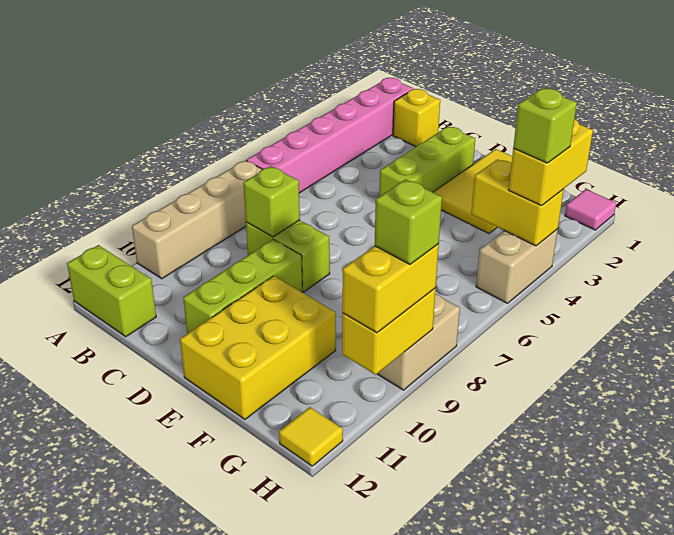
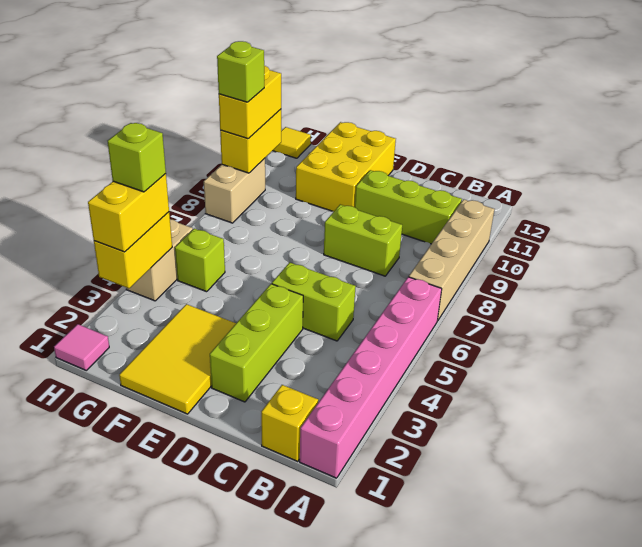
lime 1x2 brick [67,245,156,337] -> lime 1x2 brick moved to [272,262,356,341]
lime 1x1 brick [243,166,300,237] -> lime 1x1 brick moved to [175,229,225,292]
lime 1x3 brick [183,239,302,334] -> lime 1x3 brick turned to [355,170,462,244]
yellow 1x2 brick [471,159,564,246] -> yellow 1x2 brick turned to [94,212,172,288]

